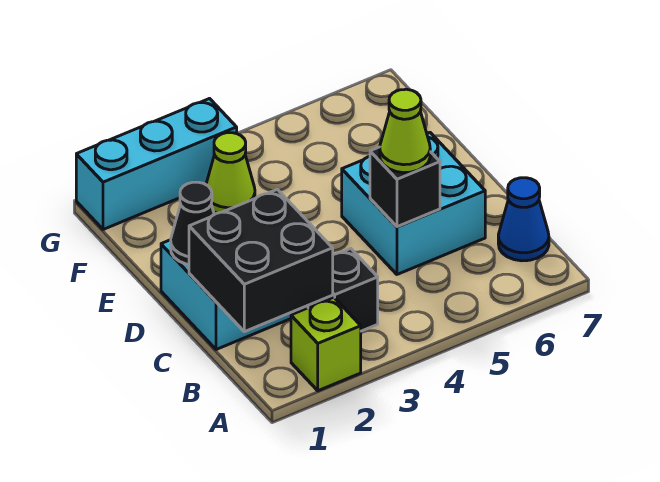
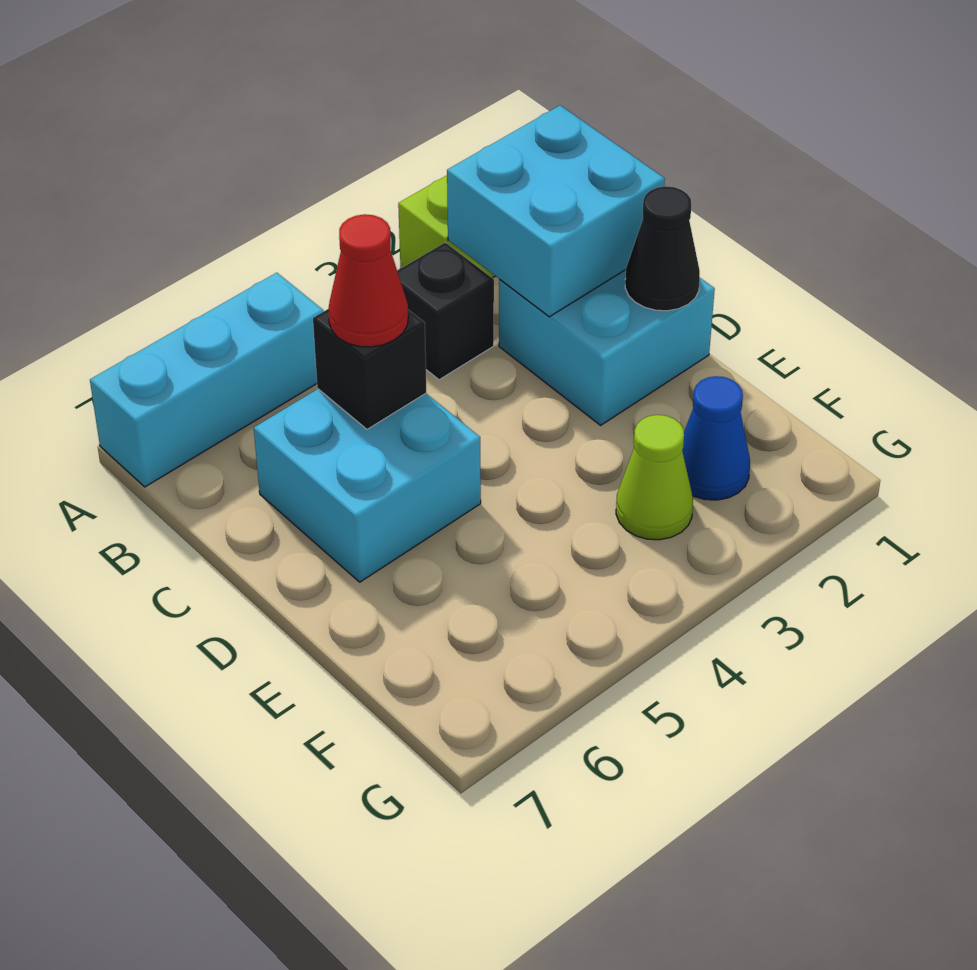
black 2x2 brick [189,189,333,332] -> cyan 2x2 brick [447,105,665,317]
blue 1x1 cone [498,178,549,261] -> blue 1x1 cone moved to [682,376,750,500]
lime 1x1 cone [380,89,430,173] -> red 1x1 cone [328,214,408,347]
cyan 1x3 brick [76,99,237,230] -> cyan 1x3 brick moved to [90,273,324,487]

